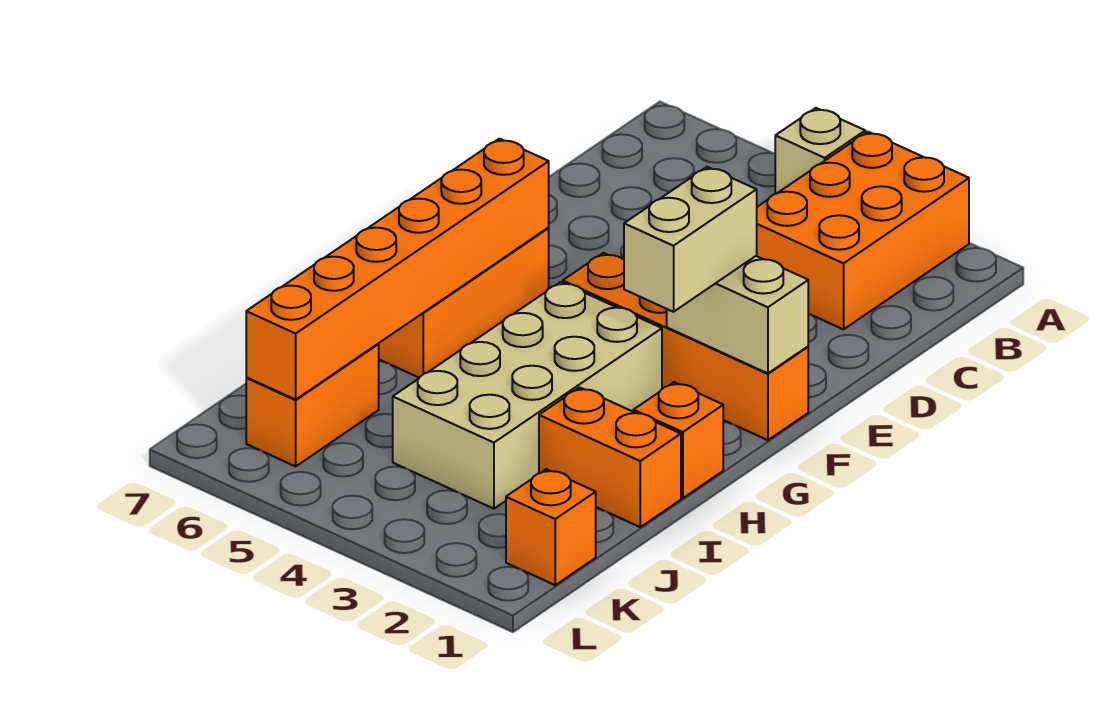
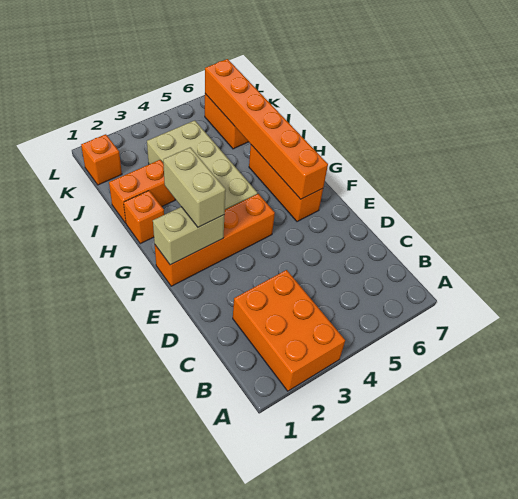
tan 1x1 brick [775,108,865,194] -> none

